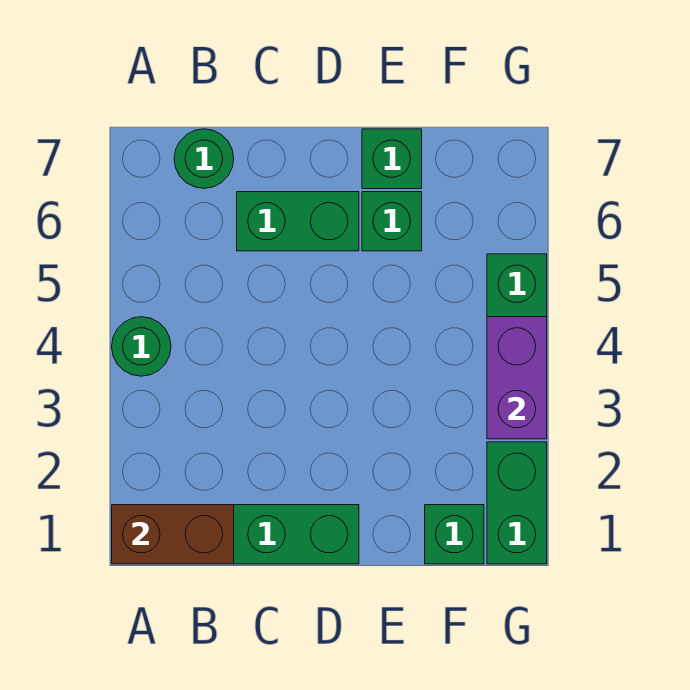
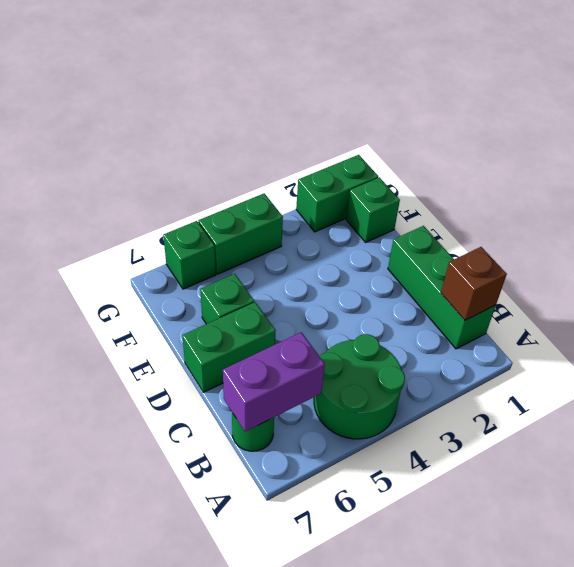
brown 1x2 brick [112,505,234,564] -> brown 1x1 brick [441,247,507,320]
green 1x1 round brick [112,317,171,376] -> green 2x2 round brick [314,334,405,439]
green 1x2 brick [237,192,359,251] -> green 1x2 brick turned to [182,302,276,392]
green 1x1 brick [362,129,422,189] -> green 1x1 brick moved to [163,221,216,289]
purple 1x2 brick [487,317,547,439] -> purple 1x2 brick moved to [223,332,325,432]

